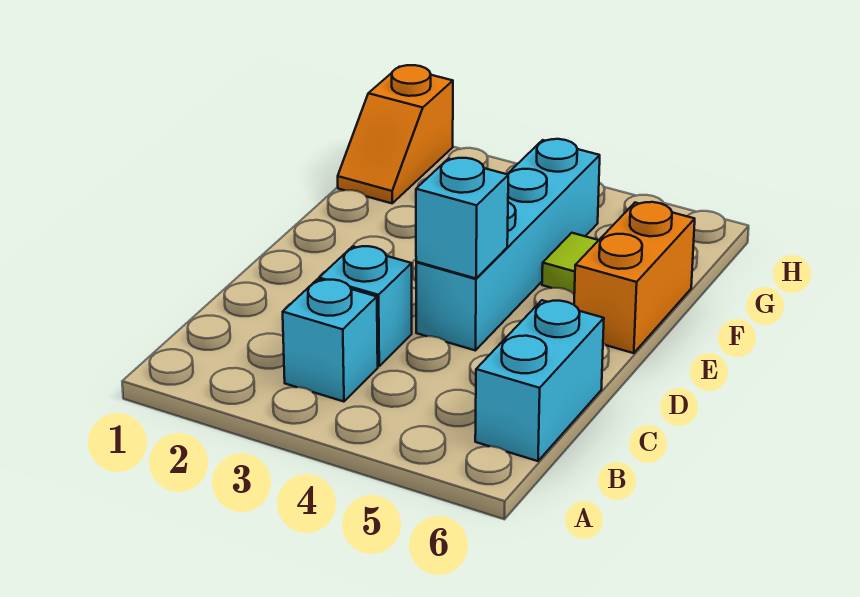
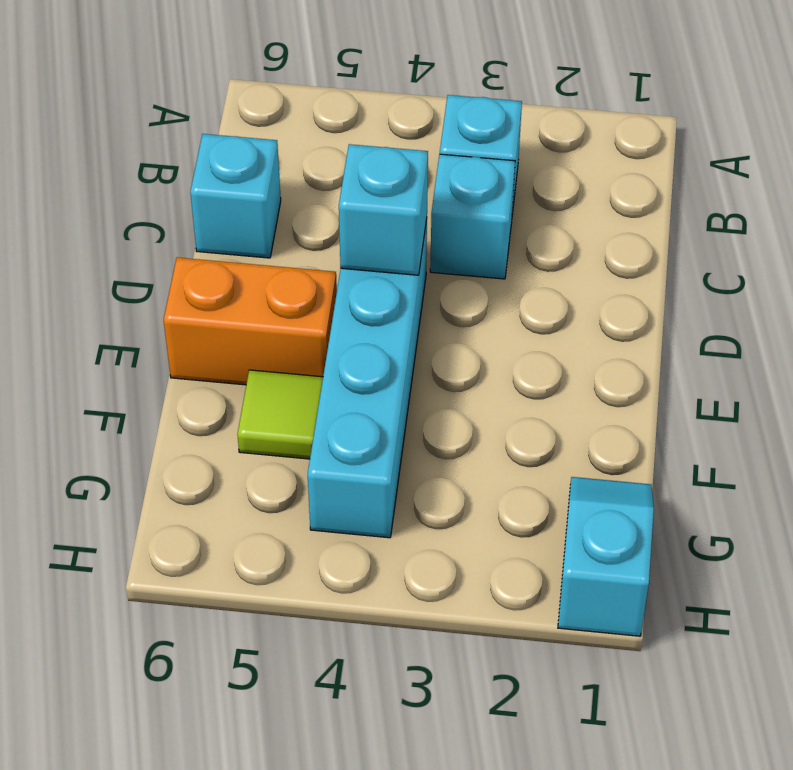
cyan 1x2 brick [475,300,604,461] -> cyan 1x1 brick [190,134,281,258]
orange 1x2 brick [574,202,695,353] -> orange 1x2 brick turned to [164,257,337,385]
orange 1x2 slope [338,65,453,203] -> cyan 1x2 slope [558,477,654,636]

